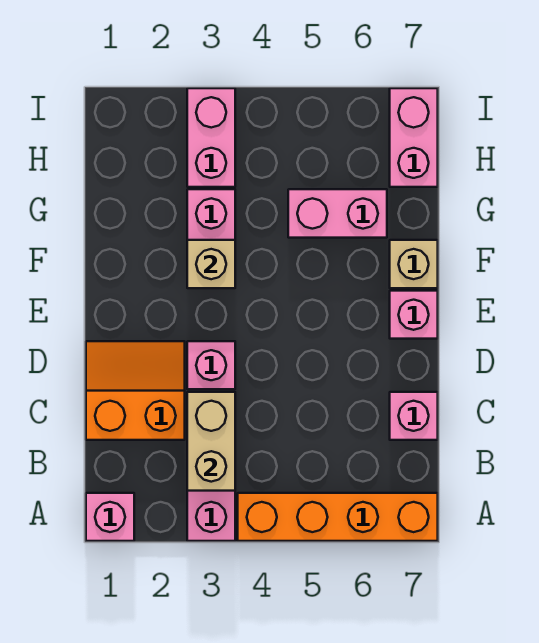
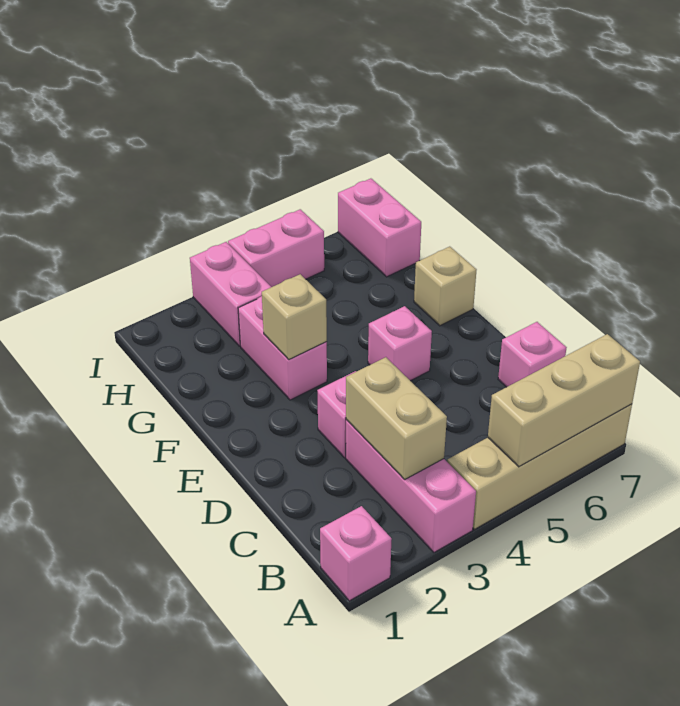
orange 1x4 brick [238,493,438,541] -> tan 1x4 brick [447,404,632,529]
none -> tan 1x3 brick [488,334,640,467]
orange 2x2 slope [86,341,185,440] -> none
pink 1x1 brick [390,291,438,339] -> pink 1x1 brick moved to [368,306,432,381]
pink 1x2 brick [288,189,387,238] -> pink 1x2 brick moved to [228,209,324,287]

